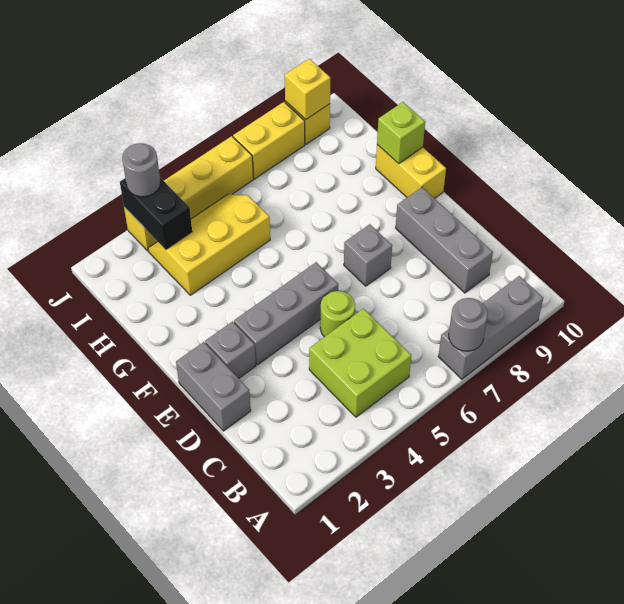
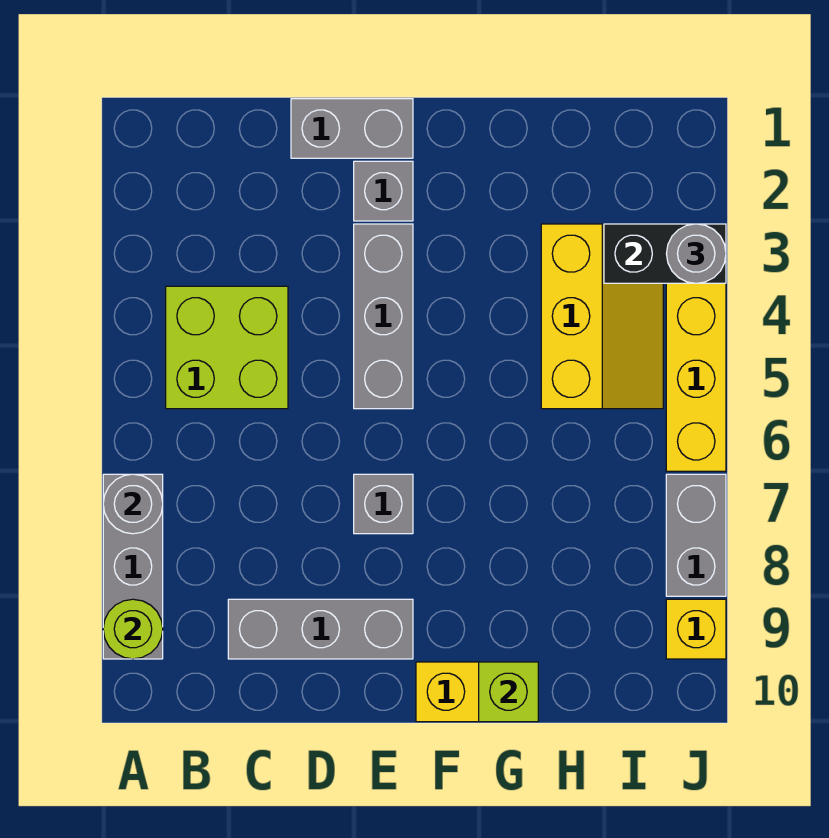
lime 1x1 round brick [320,291,355,337] -> lime 1x1 round brick moved to [103,599,163,659]
yellow 1x2 brick [233,102,305,179] -> grey 1x2 brick [666,474,726,596]
yellow 1x1 brick [285,59,330,119] -> none

